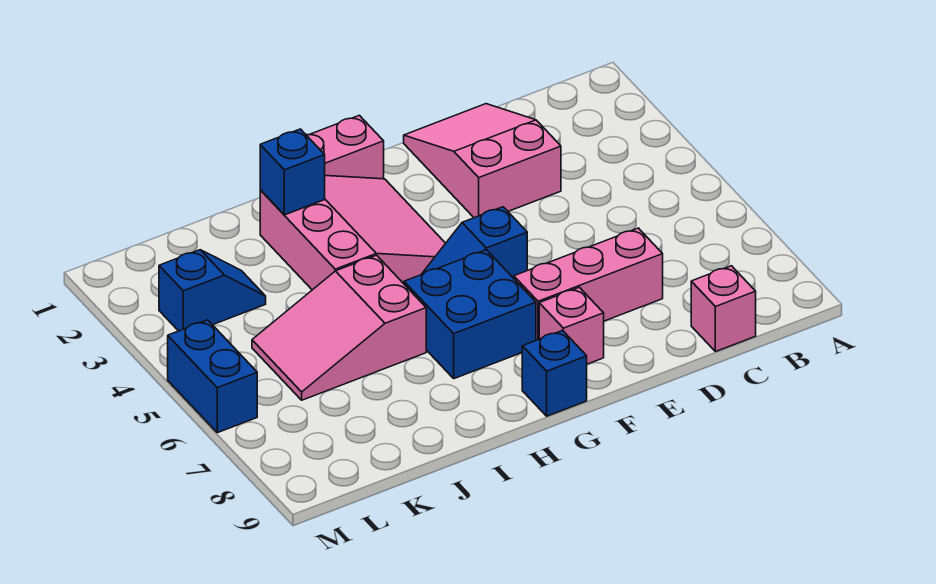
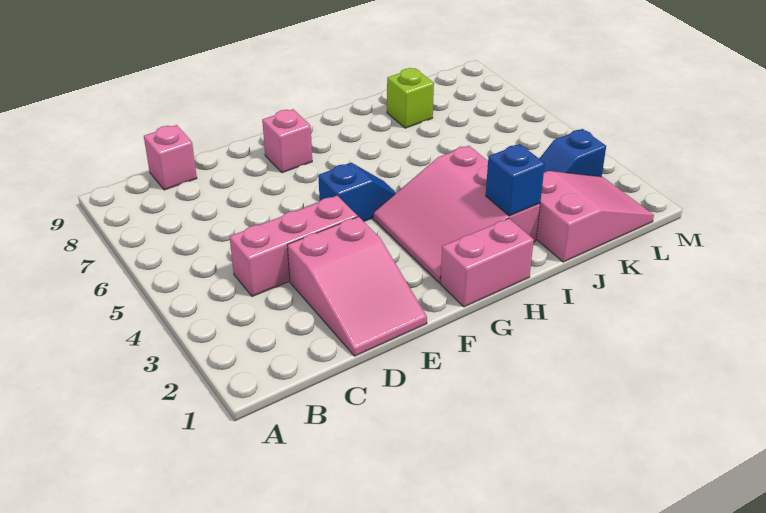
pink 1x3 brick [514,228,663,340] -> pink 1x3 brick moved to [230,196,358,297]
blue 2x2 brick [404,250,536,379] -> none
blue 1x1 brick [522,331,587,416] -> none
pink 2x3 slope [252,255,426,400] -> pink 2x3 slope moved to [536,171,654,262]
none -> lime 1x1 brick [387,68,434,128]
blue 1x2 brick [168,320,257,433] -> none

